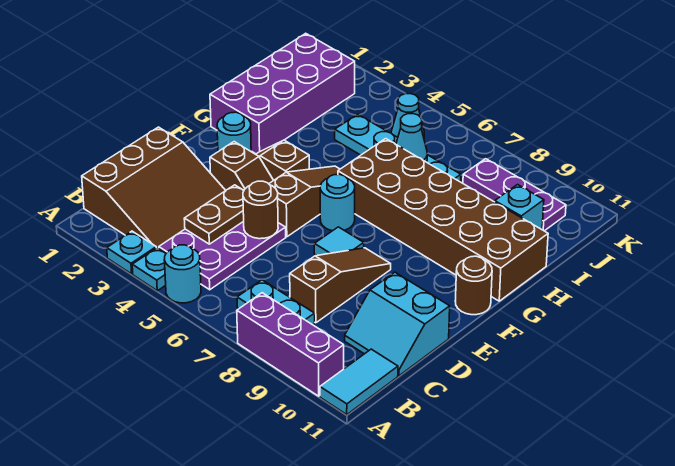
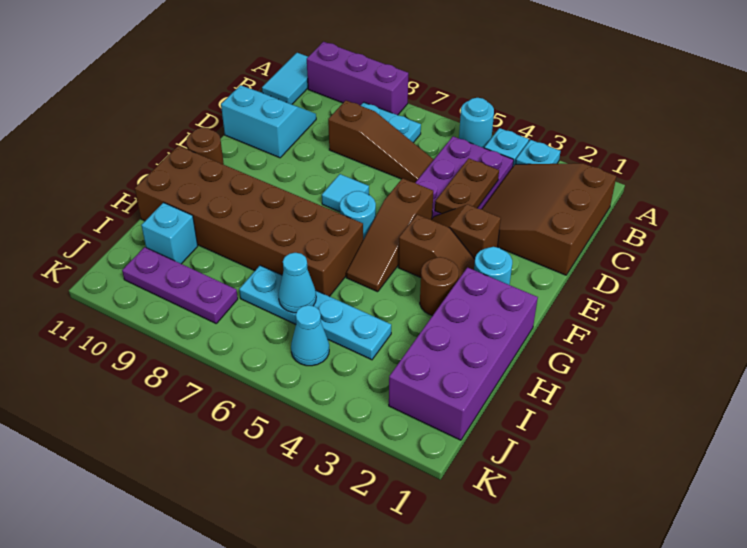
brown 1x3 slope [290,248,391,323] -> brown 1x3 slope turned to [328,100,434,182]
brown 1x1 round brick [243,181,278,239] -> brown 1x1 round brick moved to [420,257,459,316]

